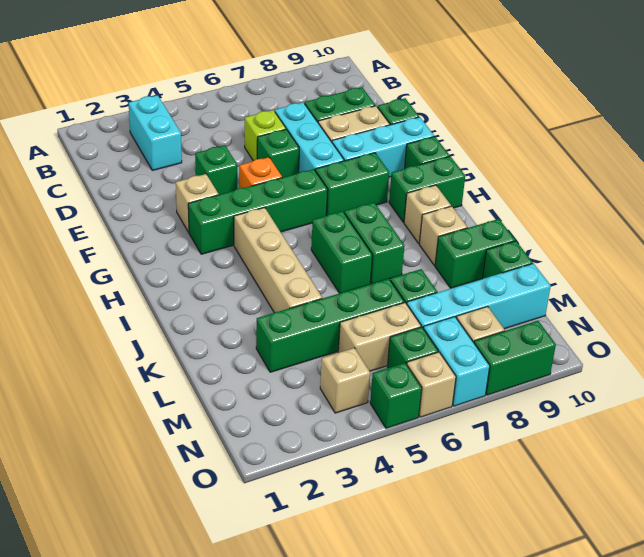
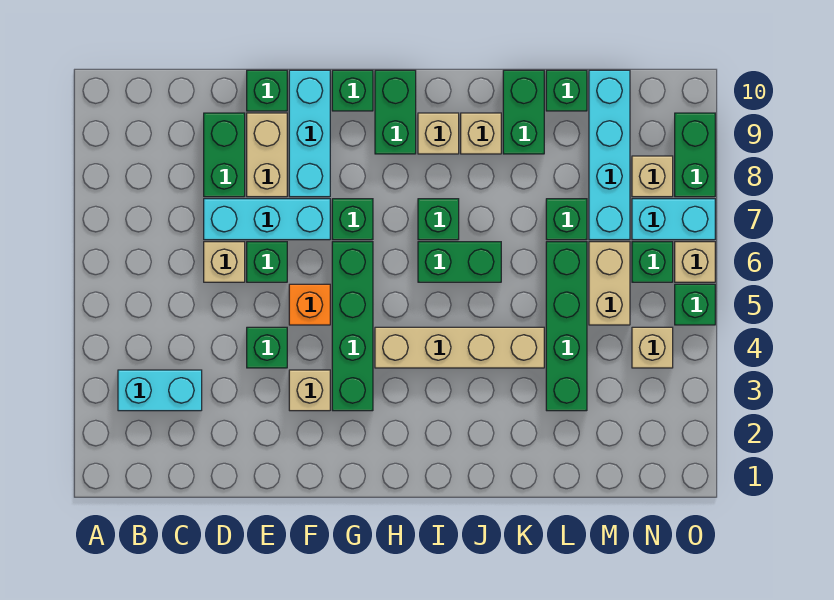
lime 1x1 brick [245,110,286,161] -> tan 1x1 brick [204,242,245,282]
green 1x2 brick [315,153,389,216] -> green 1x1 brick [332,199,373,240]
green 1x2 brick [344,203,405,284] -> green 1x1 brick [418,199,459,240]

